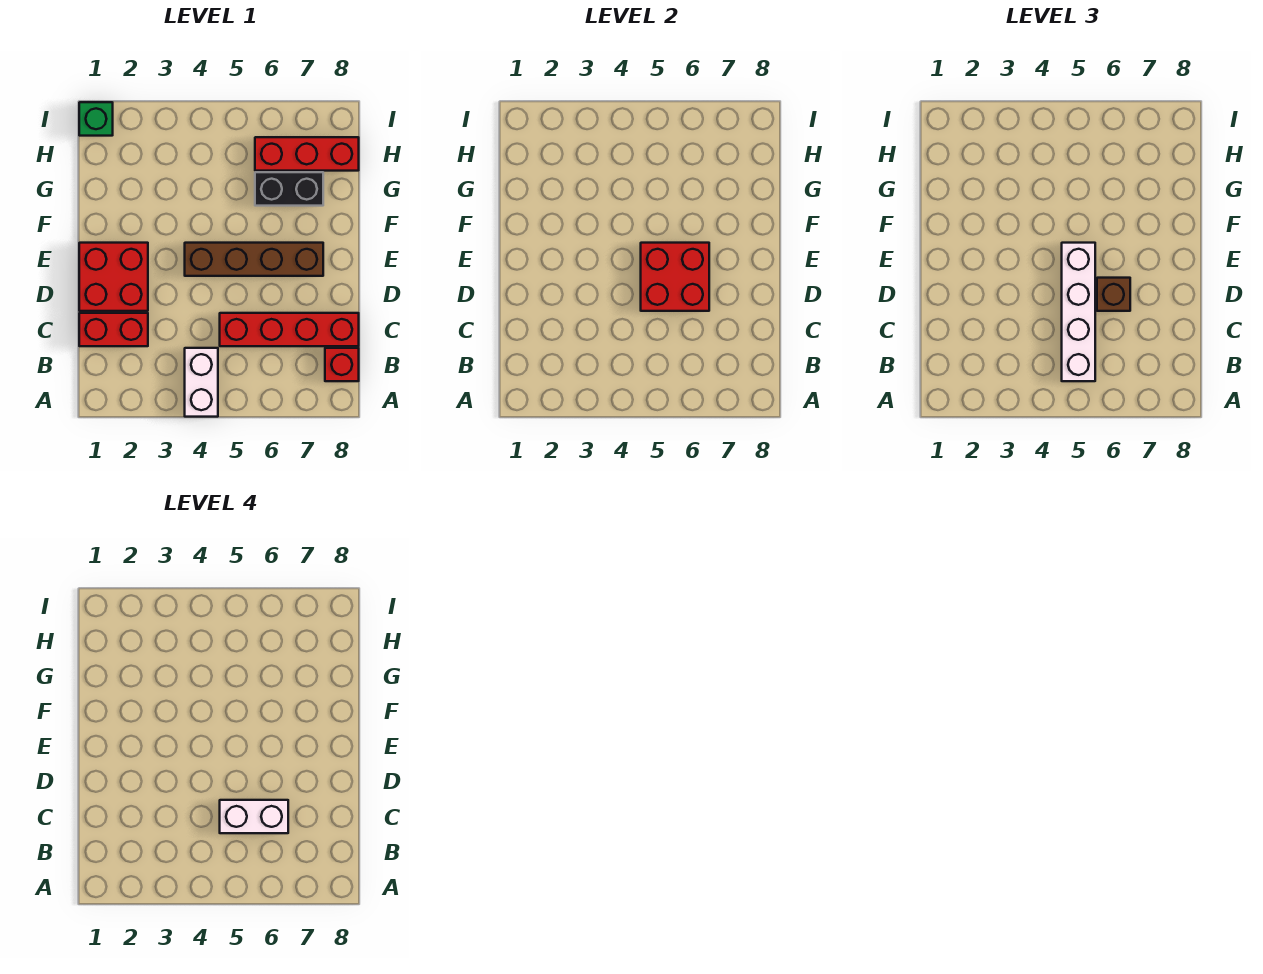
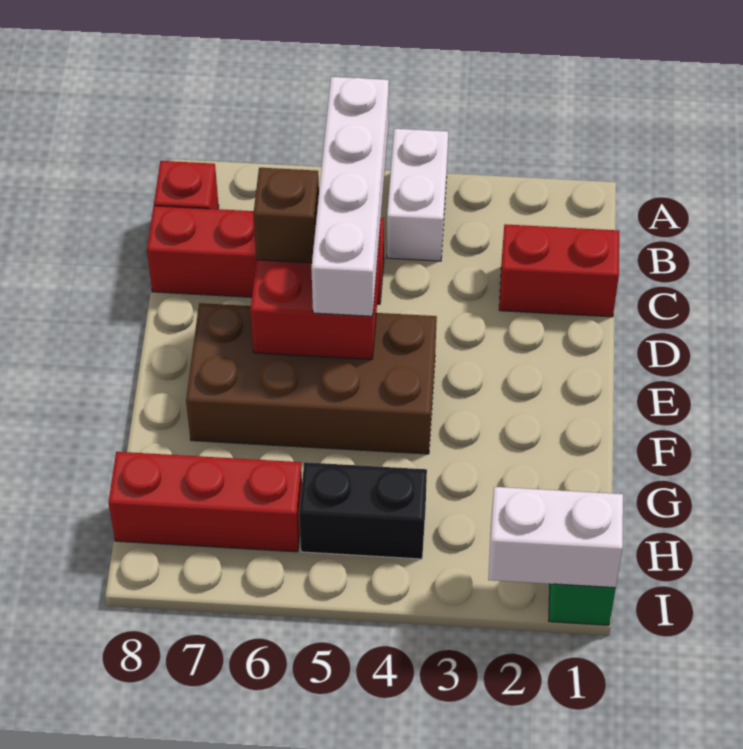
white 1x2 brick [220,800,288,833] -> white 1x2 brick moved to [488,487,623,588]
red 2x2 brick [79,243,148,311] -> none
brown 1x4 brick [185,243,323,276] -> brown 2x4 brick [186,303,437,454]
black 1x2 brick [255,172,323,206] -> black 1x2 brick moved to [299,462,427,559]

